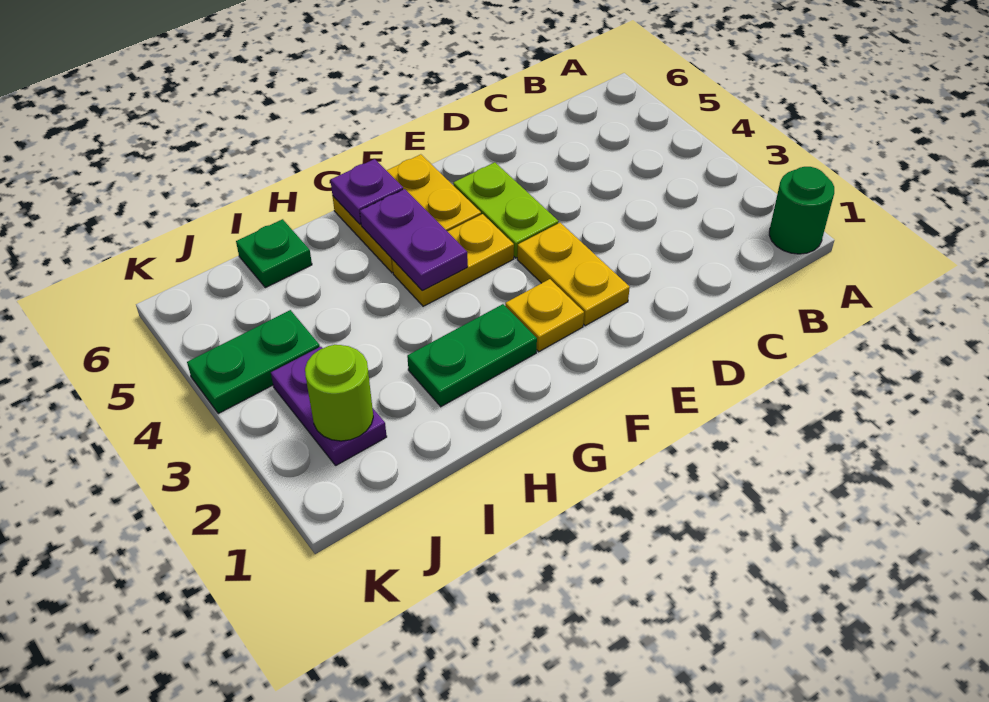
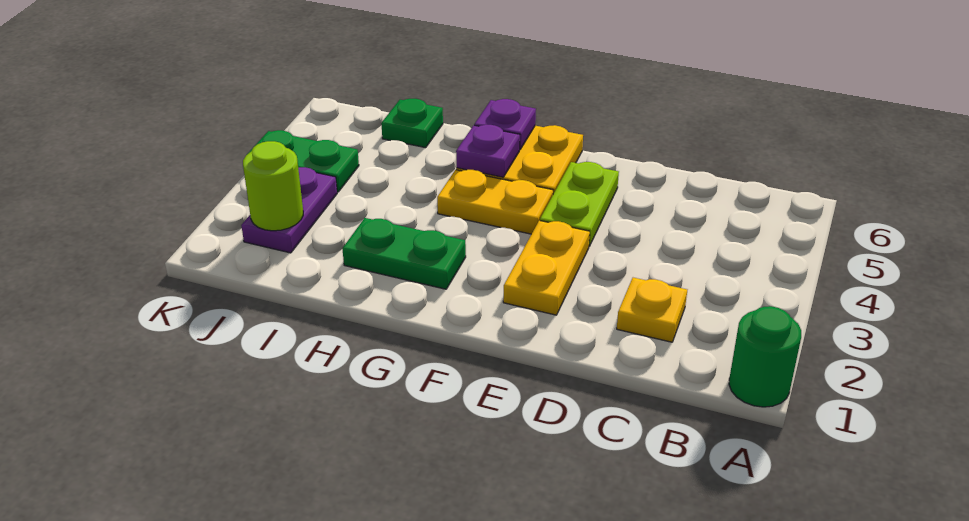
yellow 1x1 plate [505,279,584,352] -> yellow 1x1 plate moved to [617,278,687,342]
purple 1x2 plate [360,189,468,291] -> purple 1x1 plate [456,125,520,177]

